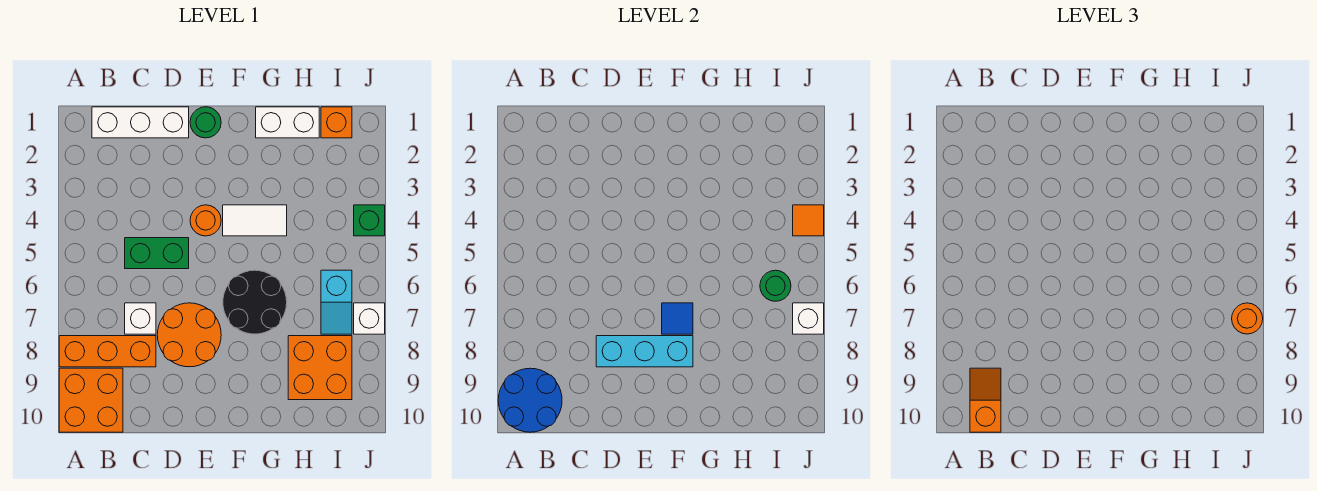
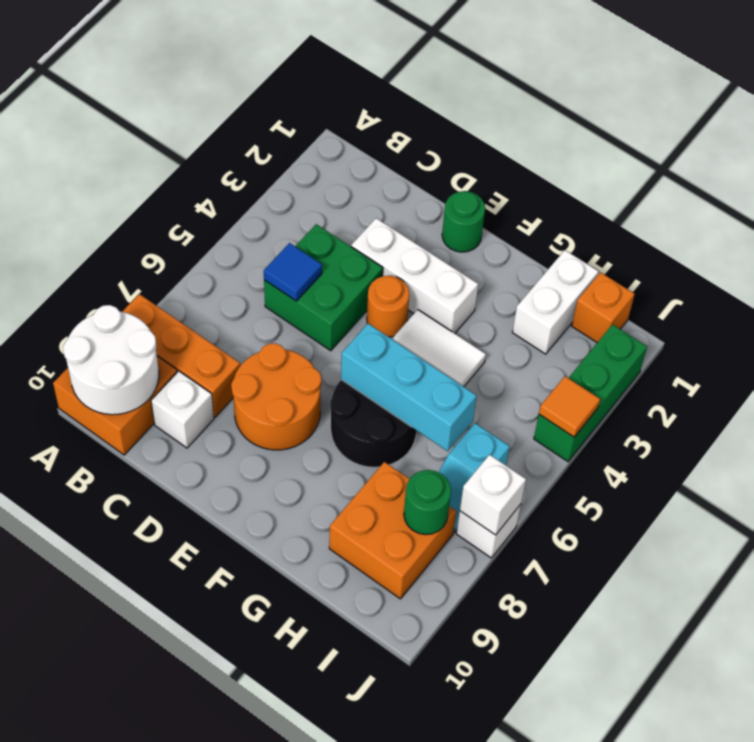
blue 2x2 round brick [498,368,562,432] -> white 2x2 round brick [63,305,159,415]
white 1x3 brick [92,107,189,138] -> white 1x3 brick moved to [351,218,478,333]
orange 1x2 slope [970,368,1001,432] -> none
green 1x2 brick [125,238,189,269] -> green 2x2 brick [264,224,383,351]
white 1x1 brick [125,303,156,334] -> white 1x1 brick moved to [151,371,214,448]
cyan 1x3 brick [596,336,693,367] -> cyan 1x3 brick moved to [341,324,477,451]
blue 1x1 tile [662,303,693,334] -> blue 1x1 tile moved to [264,243,322,301]
white 1x2 brick [256,107,319,138] -> white 1x2 brick turned to [512,250,599,354]
green 1x1 round brick [760,270,791,301] -> green 1x1 round brick moved to [404,470,451,535]
green 1x1 brick [354,205,385,236] -> green 1x3 brick [534,324,647,462]
orange 1x1 round brick [1232,303,1263,334] -> none

